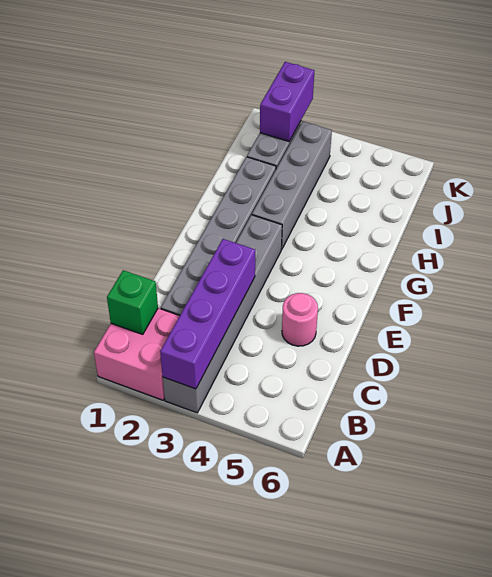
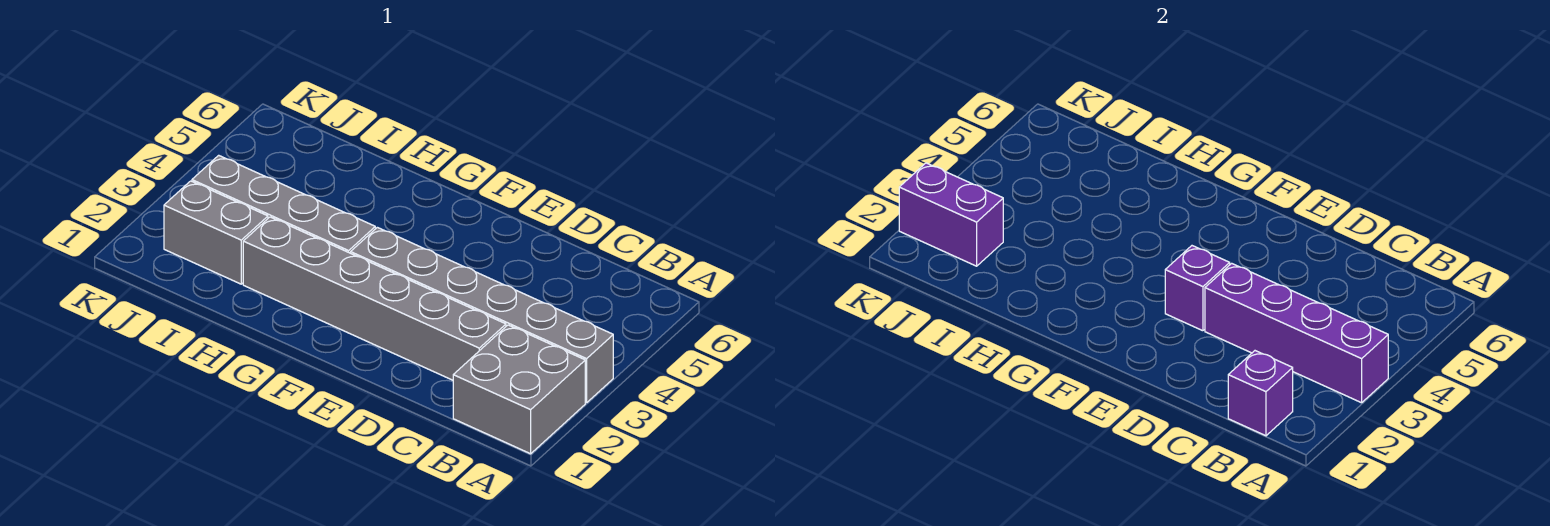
pink 2x2 brick [94,308,179,400] -> grey 2x2 brick [453,325,585,454]
green 1x1 brick [107,270,158,334] -> purple 1x1 brick [1228,351,1293,436]
pink 1x1 round brick [282,293,318,346] -> none
none -> purple 1x1 brick [1165,246,1230,331]

